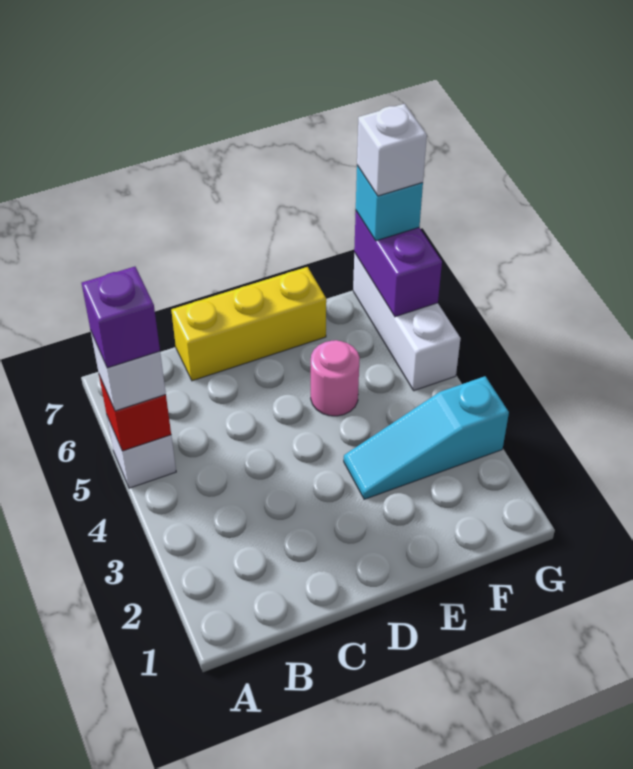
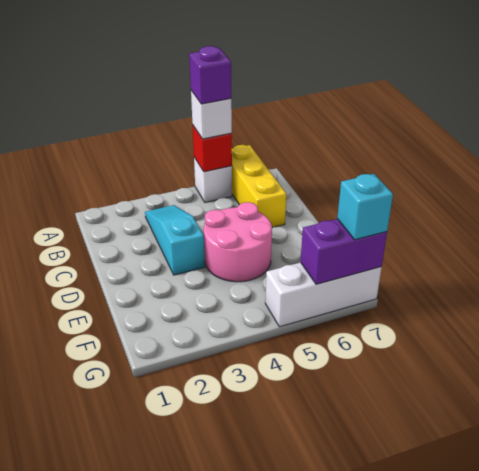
yellow 1x3 brick [171,267,326,381] -> yellow 1x3 brick moved to [232,145,286,228]
cyan 1x3 slope [344,376,509,499] -> cyan 1x3 slope moved to [145,205,205,275]
pink 1x1 round brick [311,340,360,416] -> pink 2x2 round brick [204,202,272,282]
white 1x1 brick [357,104,427,196] -> none

